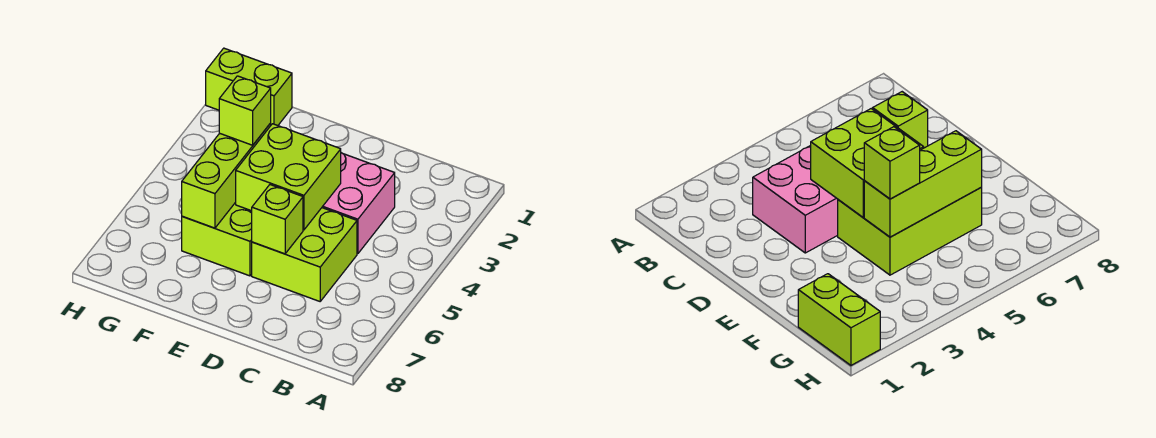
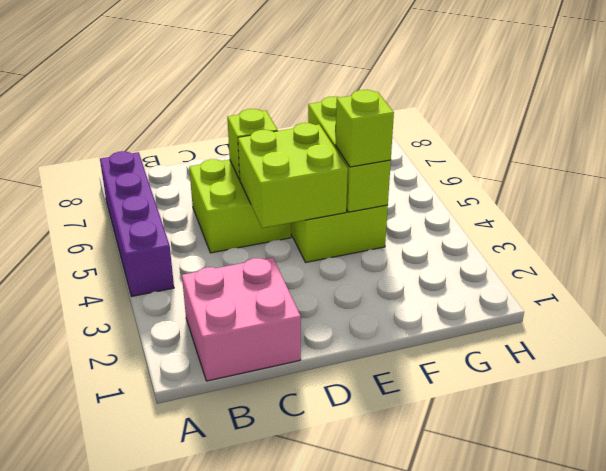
none -> purple 1x4 brick [100,151,174,296]
pink 2x2 brick [322,153,395,254] -> pink 2x2 brick moved to [182,257,301,381]
lime 1x2 brick [206,48,292,126] -> none

